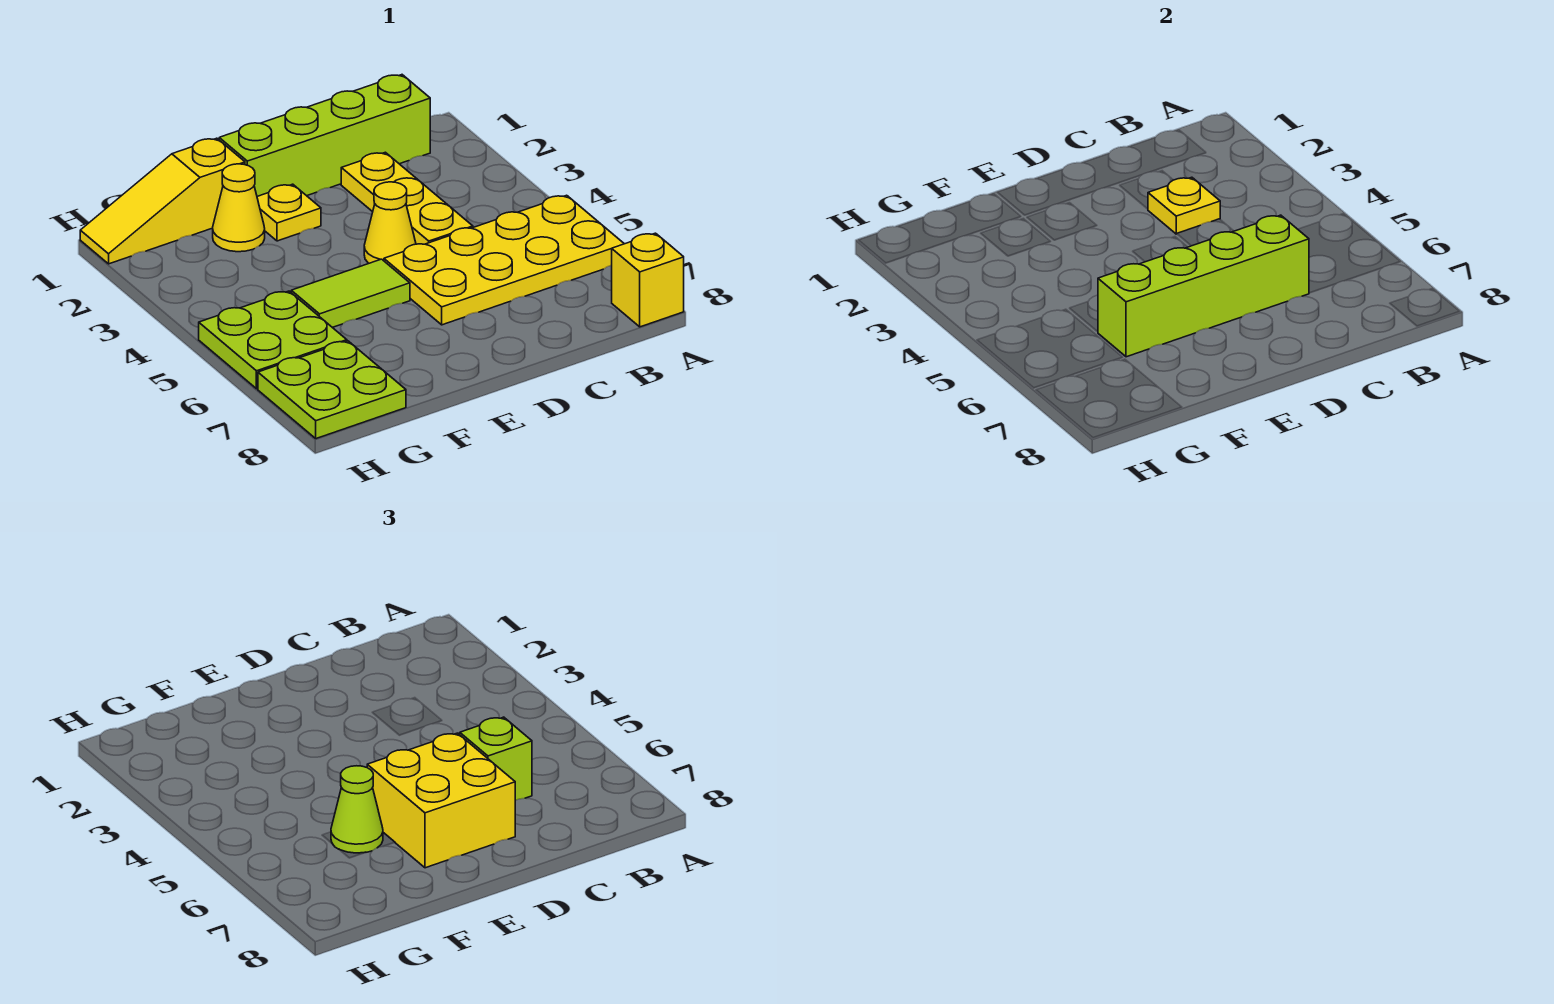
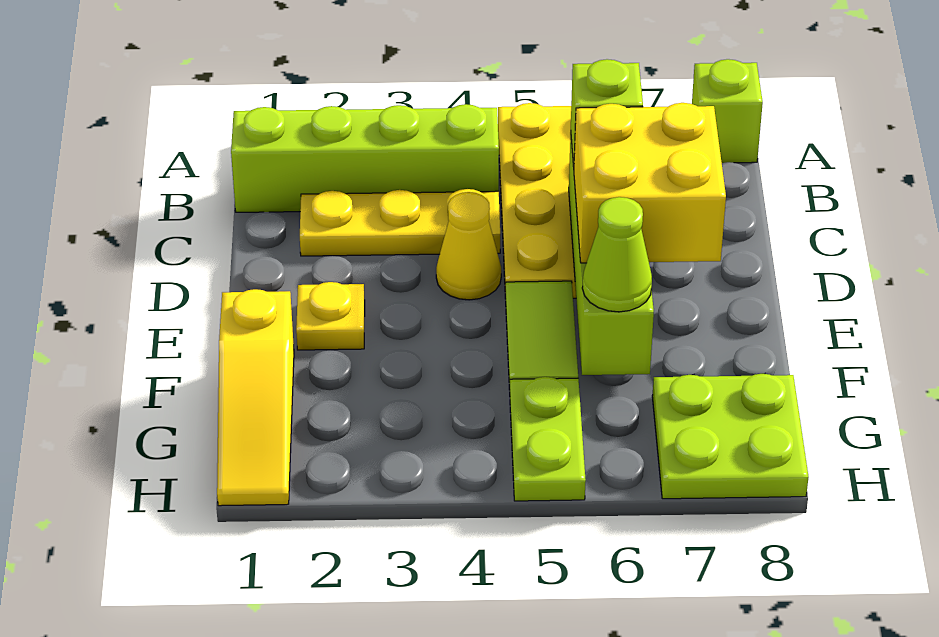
yellow 1x1 brick [612,233,684,327] -> lime 1x1 brick [692,59,763,163]
lime 1x4 brick [219,75,430,196] -> lime 1x4 brick turned to [231,104,499,212]
yellow 1x1 plate [1148,177,1220,234] -> none
yellow 1x1 cone [213,164,265,252] -> none
lime 2x2 plate [199,291,347,389] -> lime 1x2 plate [510,377,586,501]

